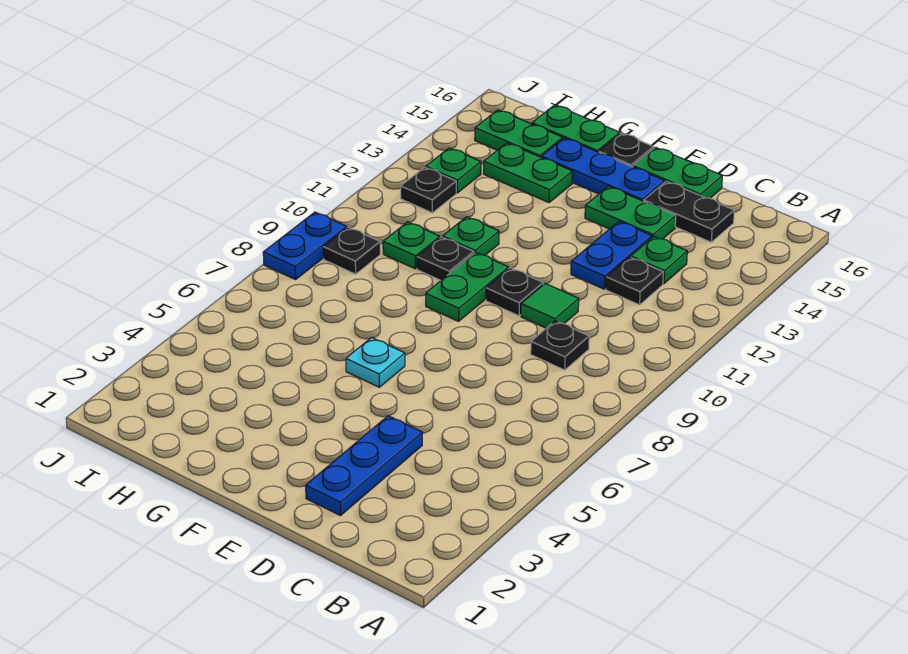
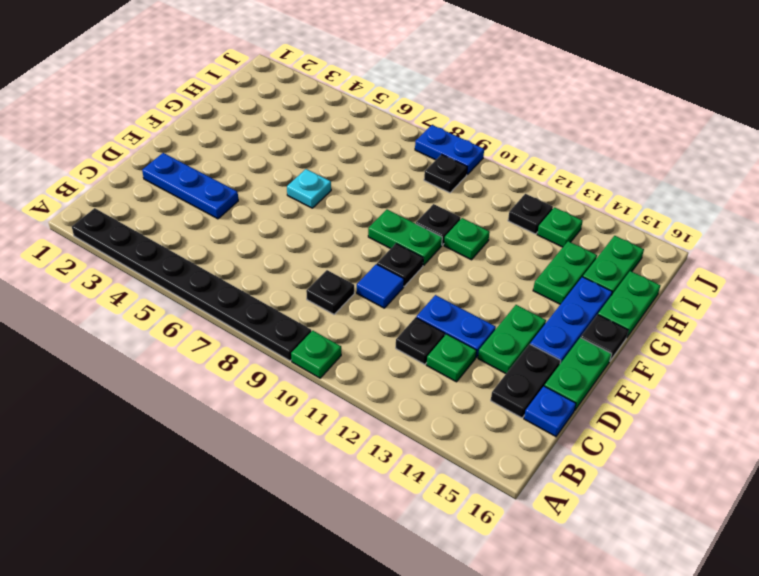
none -> black 1x8 plate [72,208,311,361]
none -> blue 1x1 plate [524,386,576,437]
green 1x1 tile [521,284,579,328] -> blue 1x1 tile [357,264,404,308]
green 1x1 plate [383,222,440,269] -> green 1x1 plate moved to [291,331,341,378]

